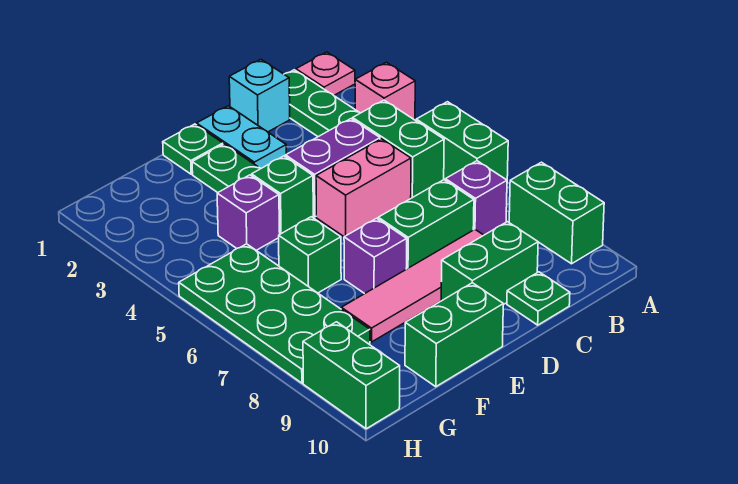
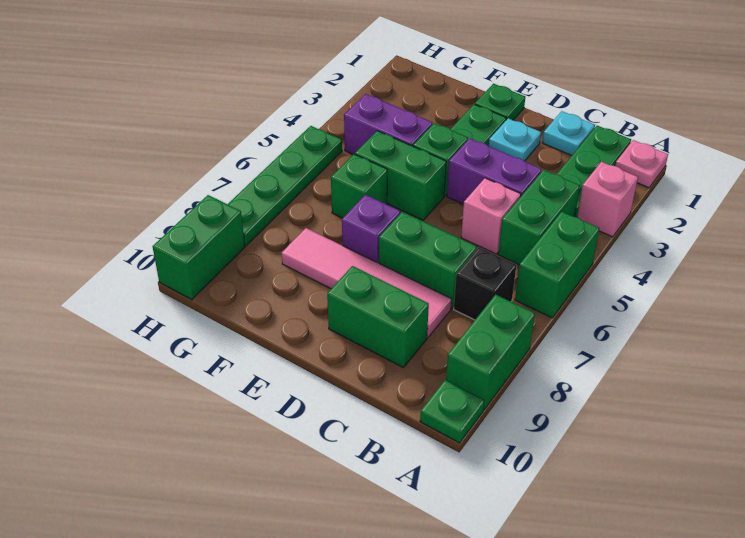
purple 1x1 brick [445,161,507,235] -> black 1x1 brick [454,247,516,320]
cyan 1x1 brick [229,59,290,132] -> cyan 1x1 plate [542,111,595,155]
pink 1x2 brick [316,139,411,237] -> pink 1x1 brick [461,178,521,254]
green 1x1 plate [507,272,570,325] -> green 1x1 plate moved to [420,380,484,443]
cyan 1x2 plate [197,106,286,169] -> cyan 1x1 plate [489,118,541,161]
green 1x2 brick [405,283,503,387] -> green 1x2 brick moved to [355,131,446,220]
purple 1x1 brick [217,175,280,250] -> purple 1x2 brick [344,94,432,154]
green 2x4 plate [179,244,370,383] -> green 1x4 plate [228,126,342,246]

